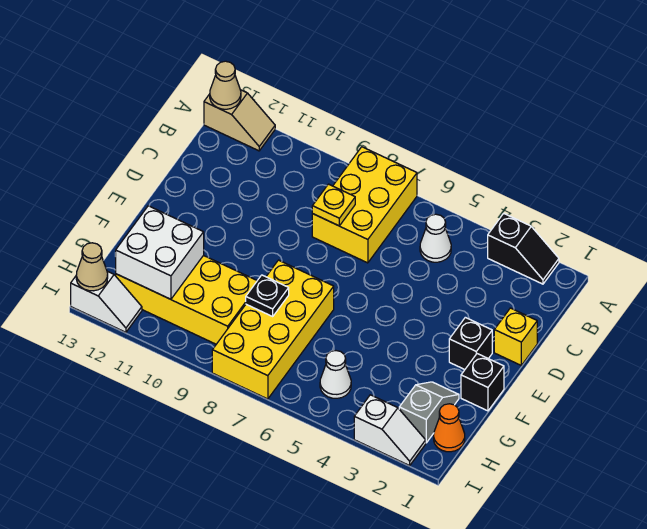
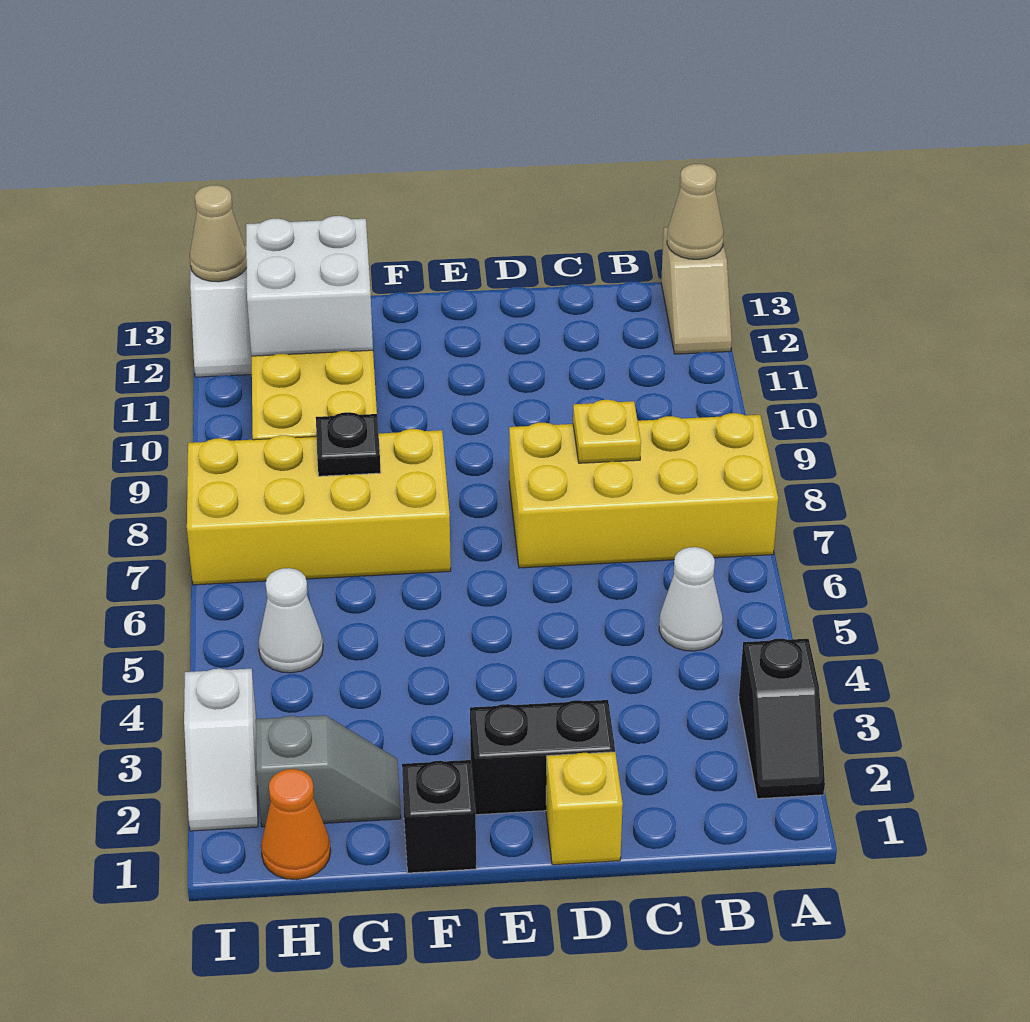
yellow 2x3 brick [312,147,417,263] -> yellow 2x4 brick [509,413,778,568]
black 1x1 brick [449,317,492,369] -> black 1x2 brick [470,700,615,815]

